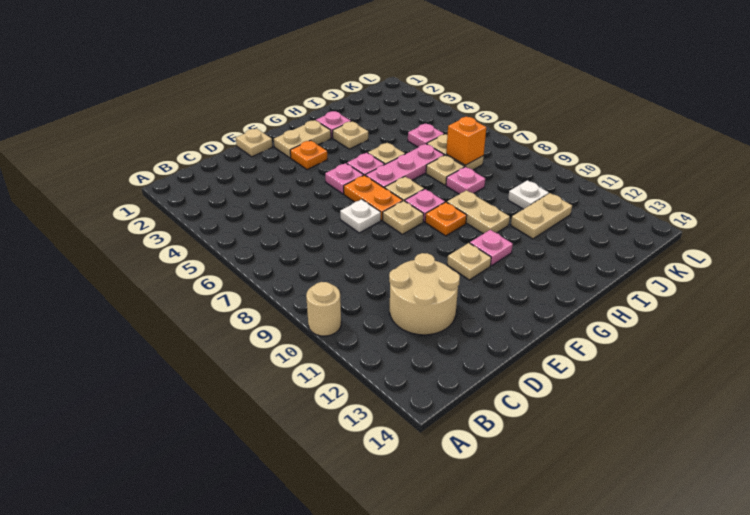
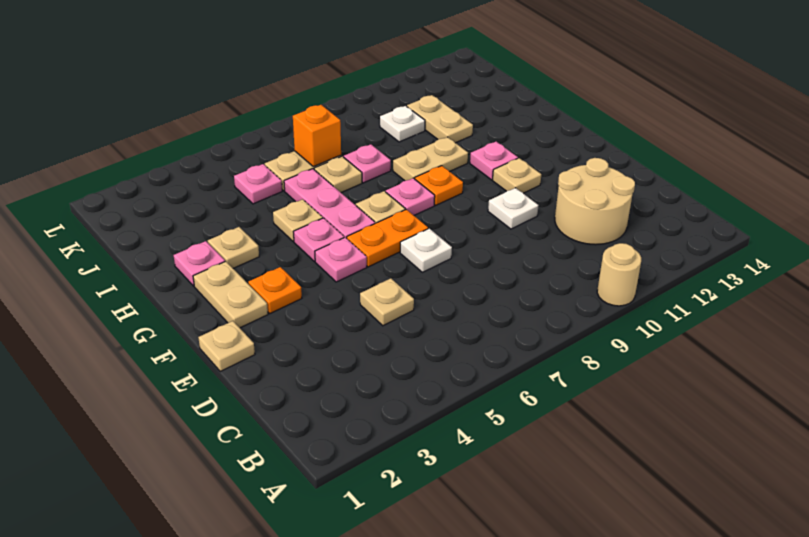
none -> white 1x1 plate [488,188,539,229]
tan 1x1 plate [383,201,424,234] -> tan 1x1 plate moved to [360,278,414,326]

